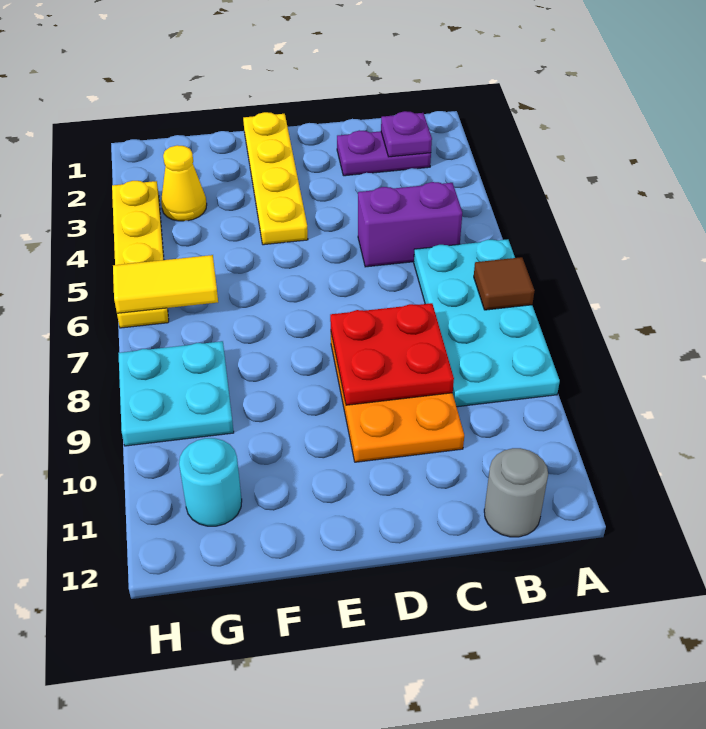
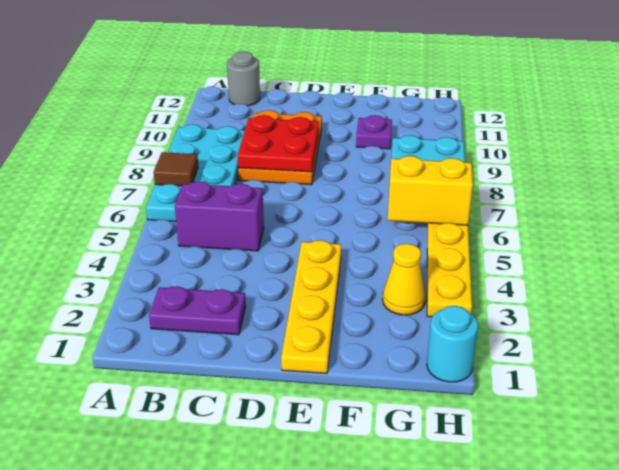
purple 1x1 plate [381,111,432,157] -> purple 1x1 plate moved to [356,115,392,149]
yellow 1x2 tile [113,255,218,313] -> yellow 1x2 brick [388,156,473,225]
cyan 1x1 round brick [179,438,242,526] -> cyan 1x1 round brick moved to [427,306,478,382]

